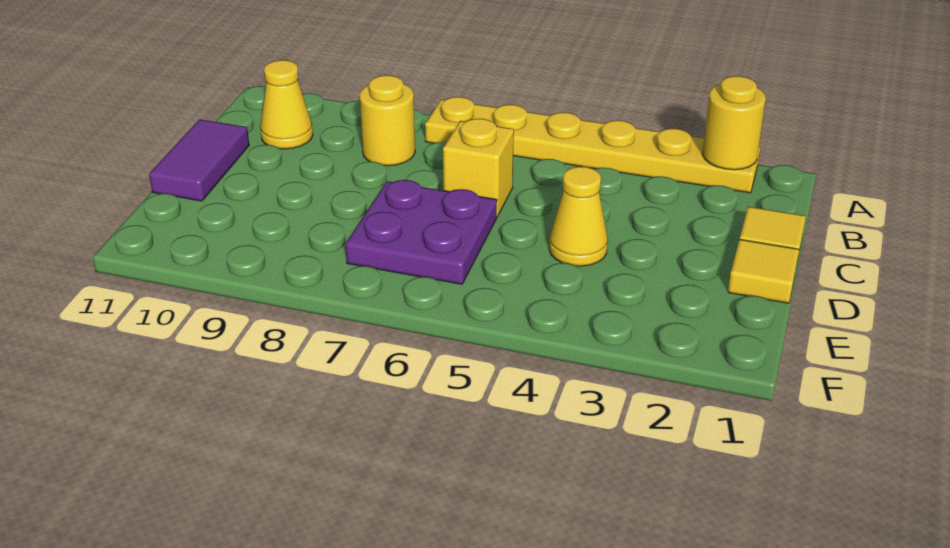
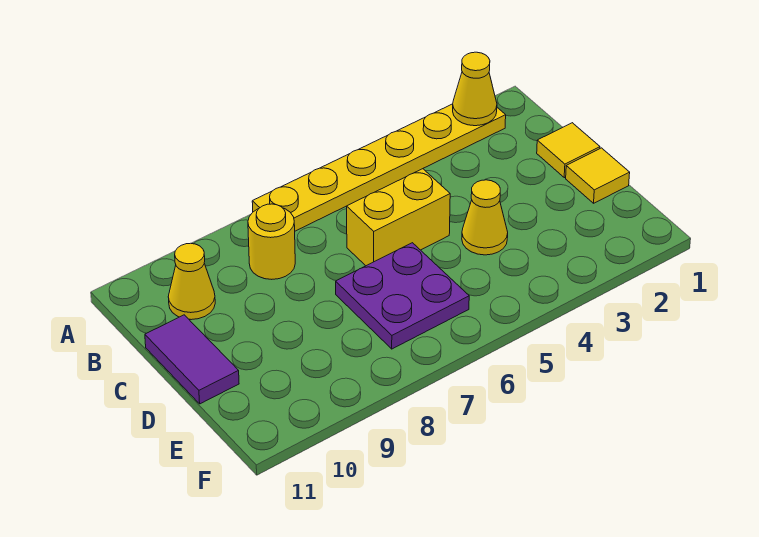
yellow 1x1 round brick [703,76,766,170] -> yellow 1x1 cone [453,52,497,126]
yellow 1x1 brick [443,118,514,217] -> yellow 1x2 brick [347,169,450,266]

